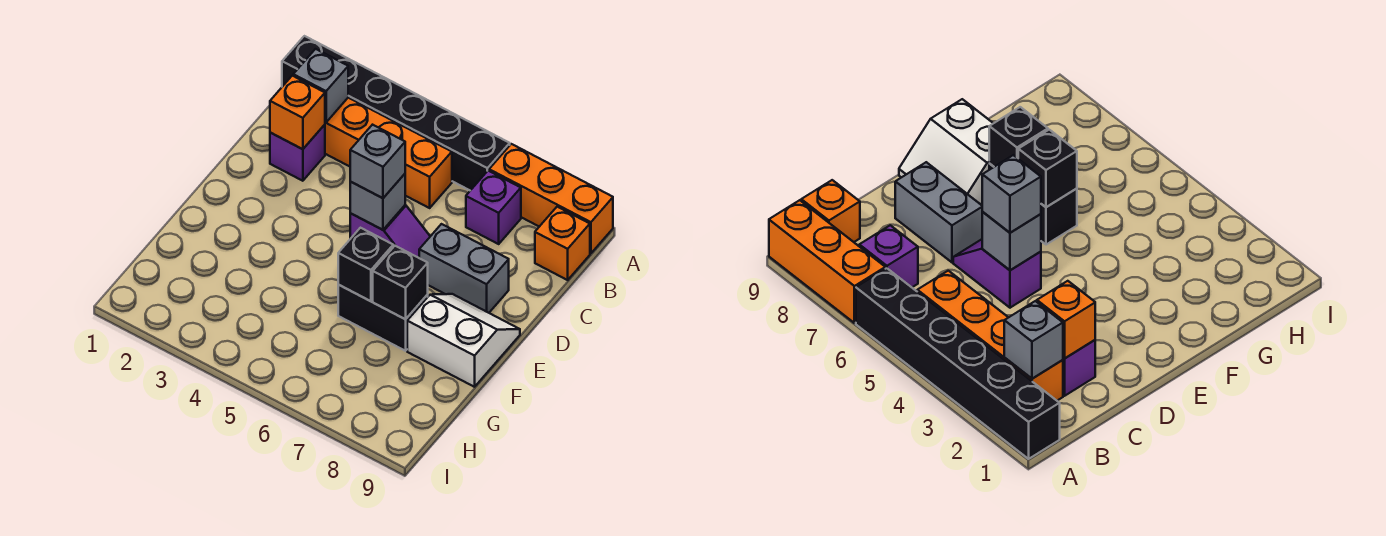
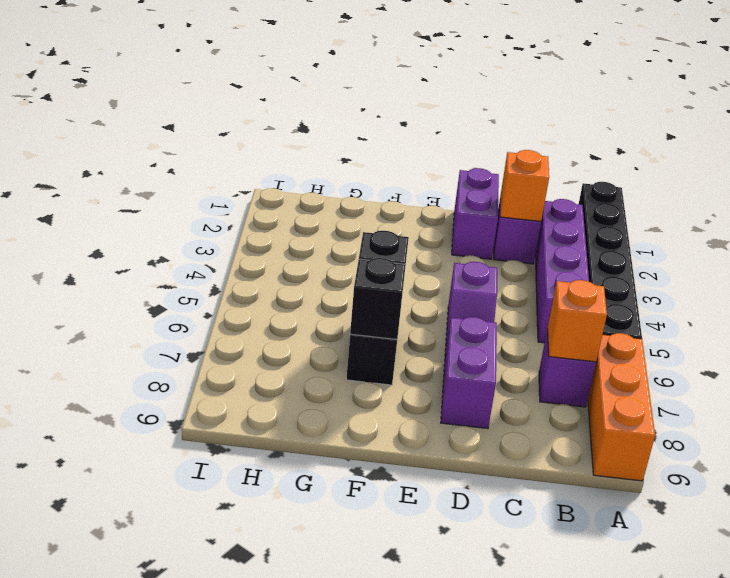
orange 1x4 brick [325,98,452,208] -> purple 1x4 brick [535,199,589,343]
grey 1x1 brick [293,49,348,122] -> none
orange 1x1 brick [535,207,590,280] -> orange 1x1 brick moved to [548,280,607,362]
none -> purple 1x2 brick [452,168,499,259]
grey 1x1 brick [350,174,405,230] -> none
grey 1x1 brick [350,125,405,198] -> none
grey 1x2 brick [419,224,509,313] -> purple 1x2 brick [441,317,497,429]
white 2x2 slope [407,294,520,387] -> none

